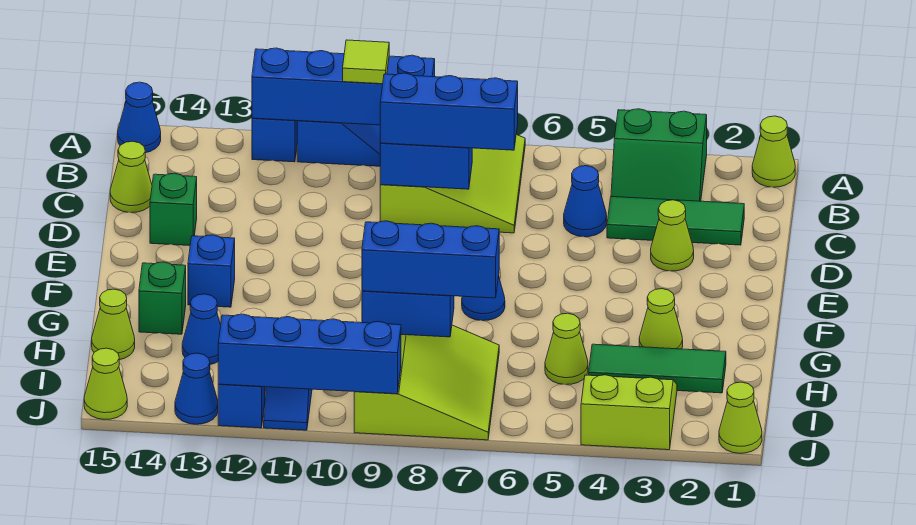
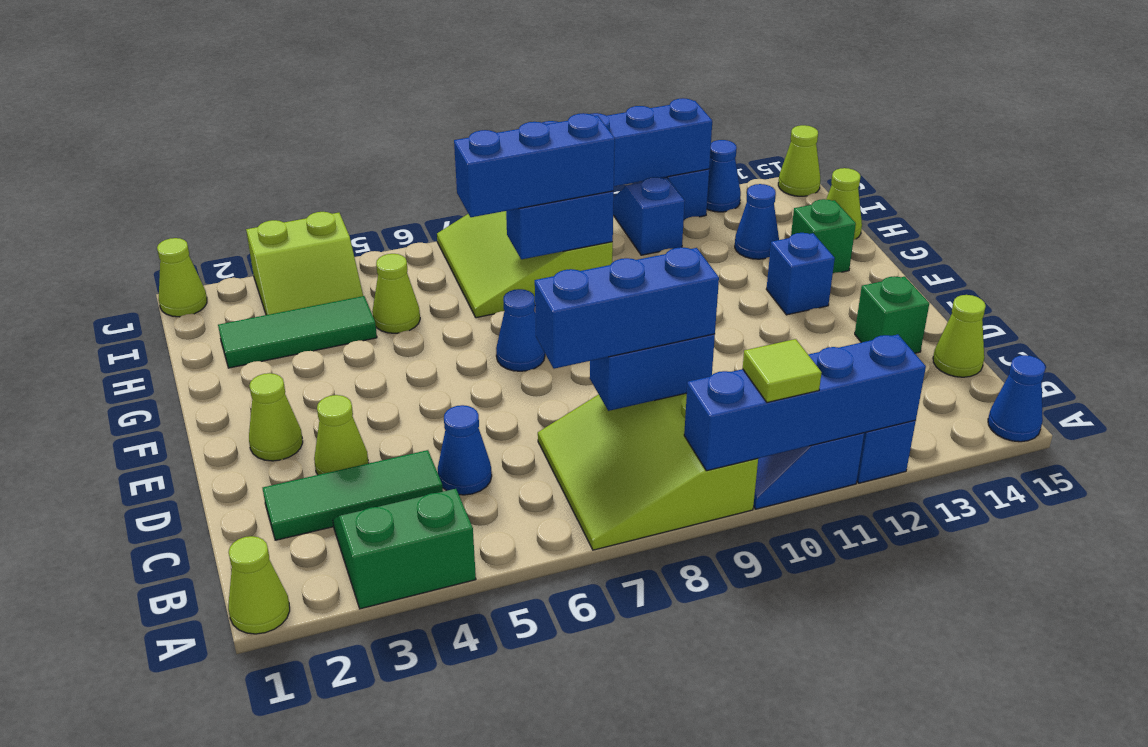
lime 1x1 cone [639,289,683,349] -> lime 1x1 cone moved to [249,373,303,461]

